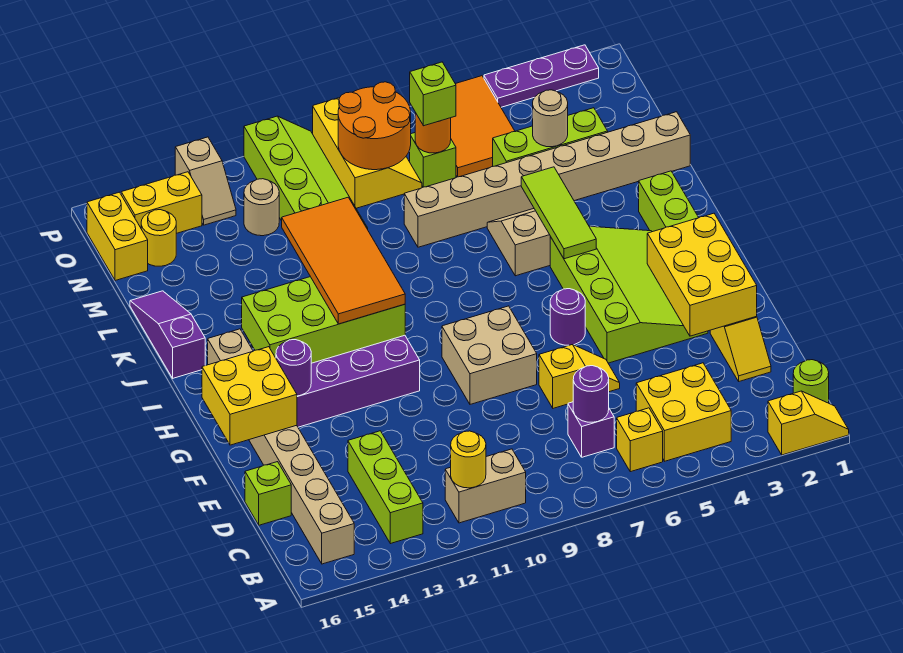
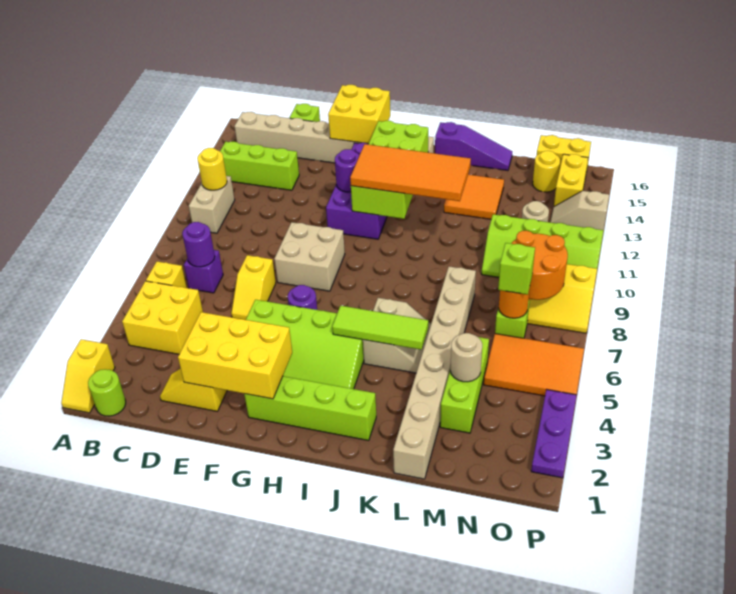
purple 1x1 round brick [276,340,311,396] -> purple 1x1 round brick moved to [335,149,359,192]
none -> orange 2x2 tile [444,175,504,219]

